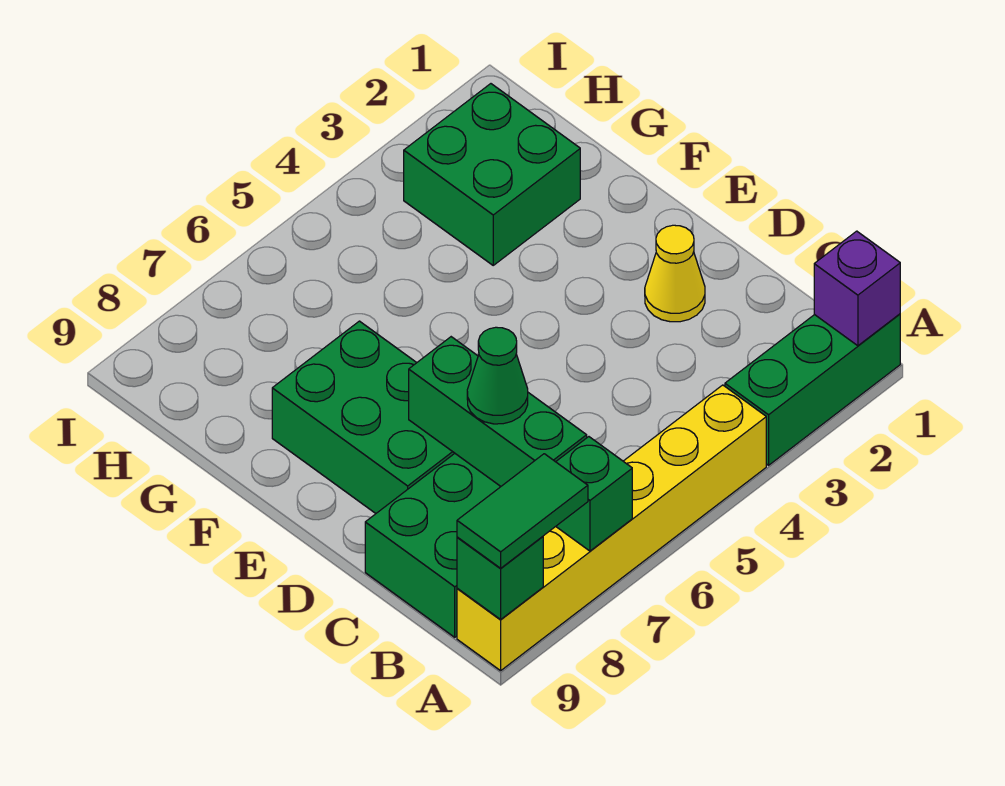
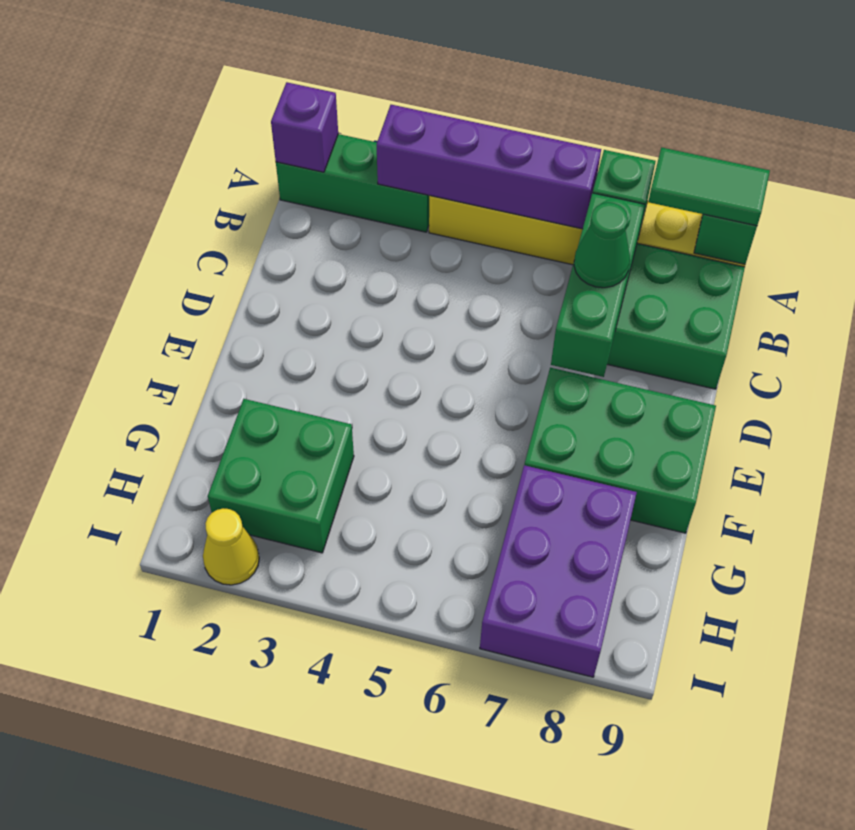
none -> purple 1x4 brick [376,105,601,229]
yellow 1x1 cone [645,225,705,322] -> yellow 1x1 cone moved to [203,508,259,585]
green 2x3 brick [272,321,455,513] -> green 2x3 brick turned to [524,368,716,533]
none -> purple 2x3 brick [480,465,637,677]

